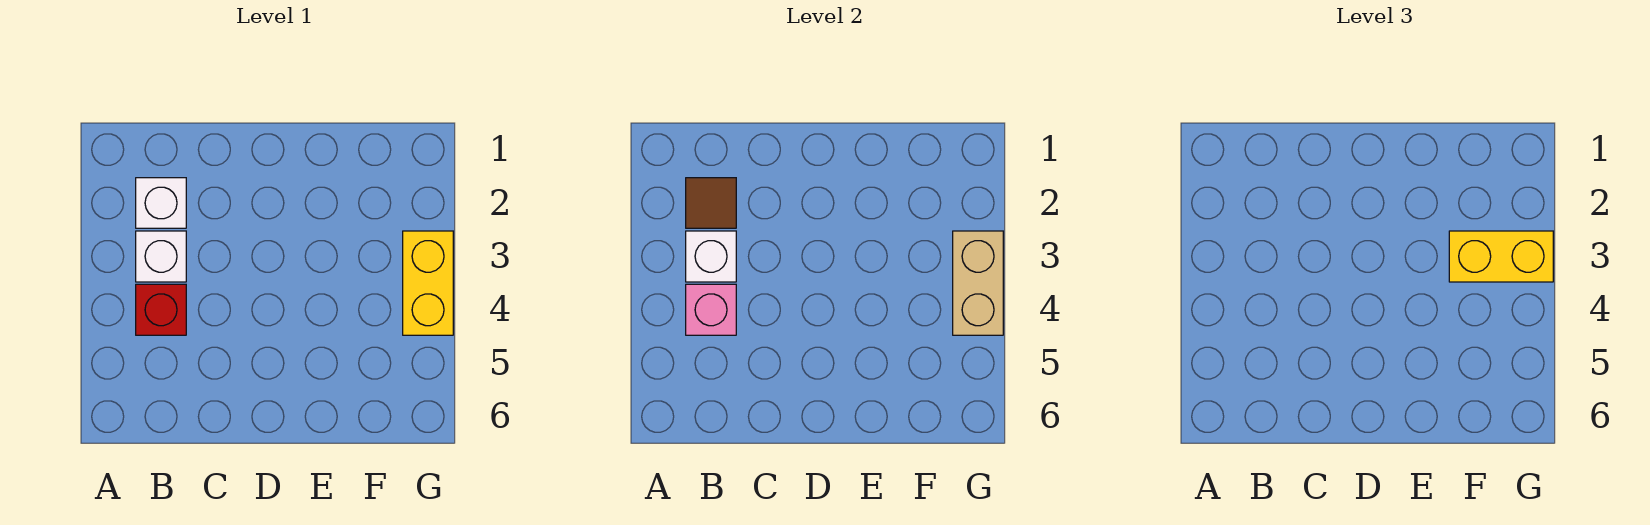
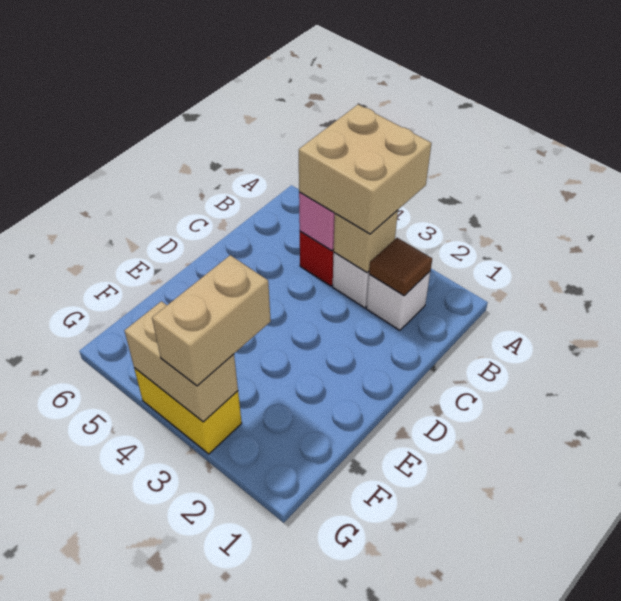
none -> tan 2x2 brick [299,105,431,234]
white 1x1 brick [686,231,736,282] -> tan 1x1 brick [334,210,398,273]
yellow 1x2 brick [1449,231,1553,282] -> tan 1x2 brick [152,255,271,386]

